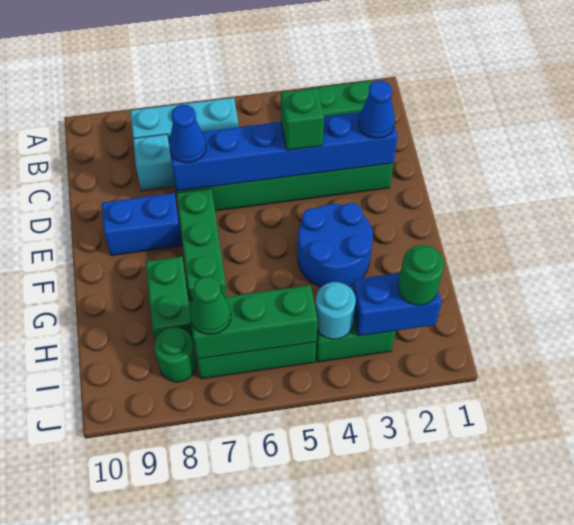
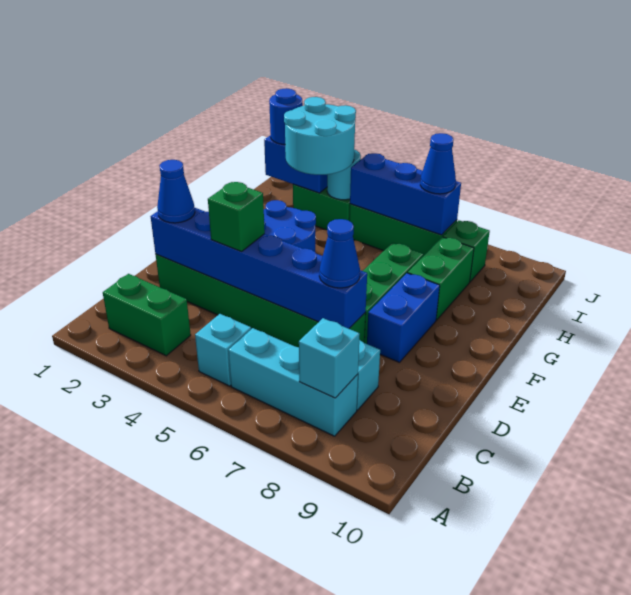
none -> cyan 1x1 brick [195,314,251,386]
none -> cyan 1x1 brick [299,318,360,398]
blue 1x2 brick [102,193,182,256] -> blue 1x2 brick turned to [367,273,440,363]
none -> cyan 2x2 round brick [284,97,356,175]
green 1x1 round brick [398,245,444,305] -> blue 1x1 round brick [269,88,303,144]
green 1x3 brick [189,285,318,359] -> blue 1x3 brick [350,153,461,235]
green 1x1 cone [190,276,231,334] -> blue 1x1 cone [420,133,456,194]
green 1x1 round brick [154,328,197,382] -> green 1x1 brick [443,220,490,282]

